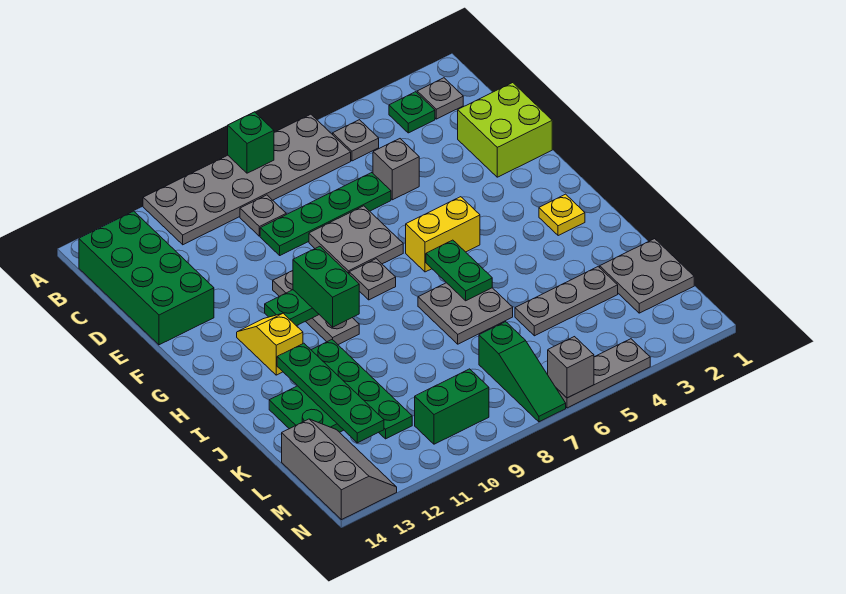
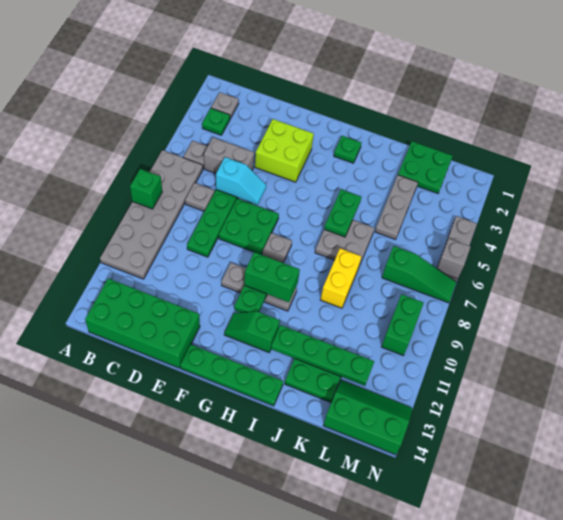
grey 1x1 plate [240,195,286,236] -> grey 1x1 plate moved to [185,183,215,211]
lime 2x2 brick [458,83,552,177] -> lime 2x2 brick moved to [255,119,314,182]
grey 1x1 brick [373,139,419,200] -> grey 1x2 brick [204,137,254,173]
none -> cyan 1x2 slope [216,157,266,205]
grey 2x2 plate [309,206,403,274] -> green 2x2 plate [219,199,279,254]
yellow 1x2 brick [406,197,480,272] -> yellow 1x2 brick moved to [321,248,361,308]
yellow 1x2 slope [237,313,303,375] -> green 1x2 slope [224,311,280,352]
yellow 1x1 plate [539,194,585,236] -> green 1x1 plate [334,136,361,163]
green 1x2 plate [426,240,492,301] -> green 1x2 plate turned to [324,189,361,237]
green 1x4 plate [312,340,412,439] -> green 1x4 plate moved to [180,344,283,406]
grey 2x2 plate [600,239,694,313] -> green 2x2 plate [398,141,453,194]
grey 2x3 slope [282,419,397,520] -> green 2x3 slope [323,380,413,455]

